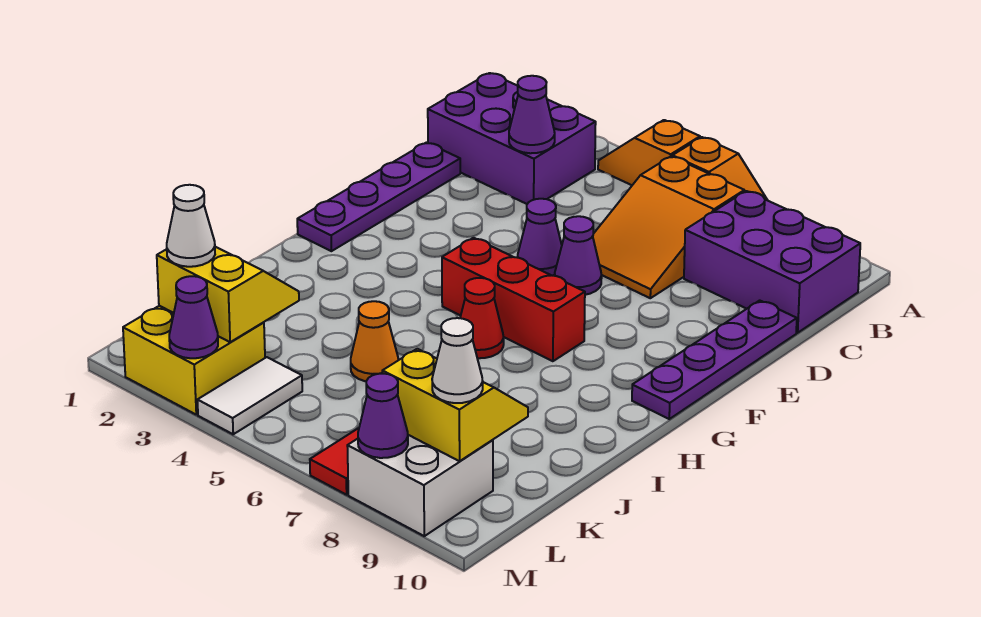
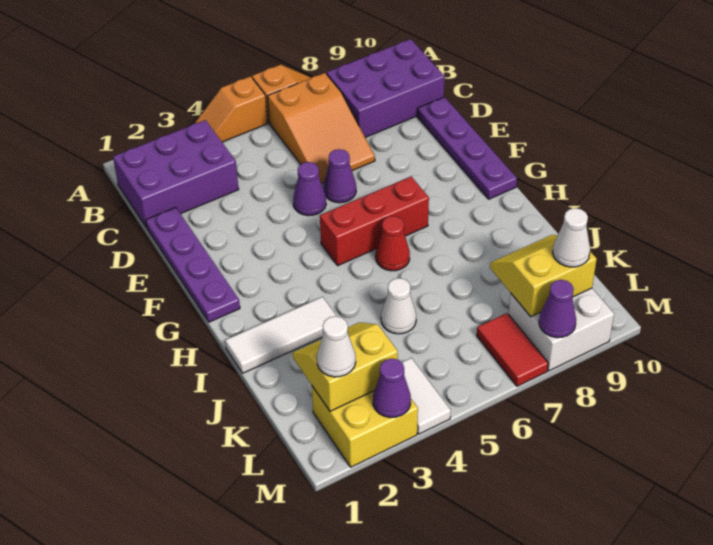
purple 1x1 cone [509,76,555,153] -> none
none -> white 1x3 tile [225,297,336,373]
orange 1x1 cone [351,301,398,381] -> white 1x1 cone [381,278,416,334]

